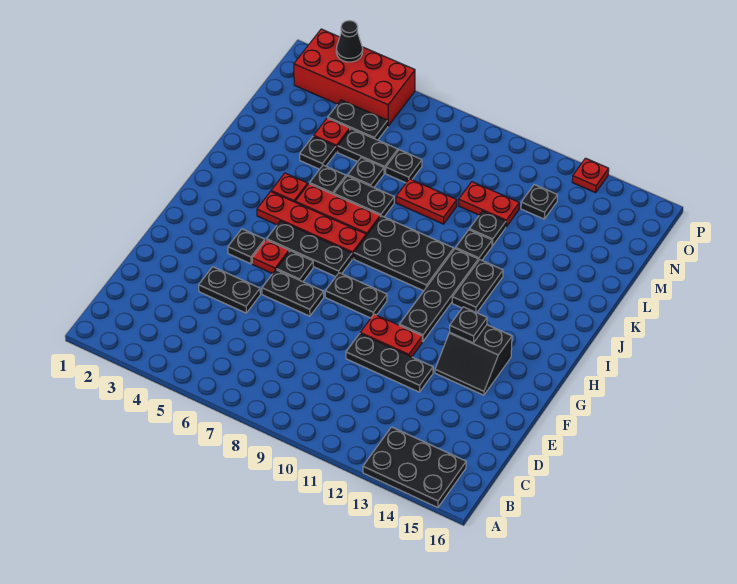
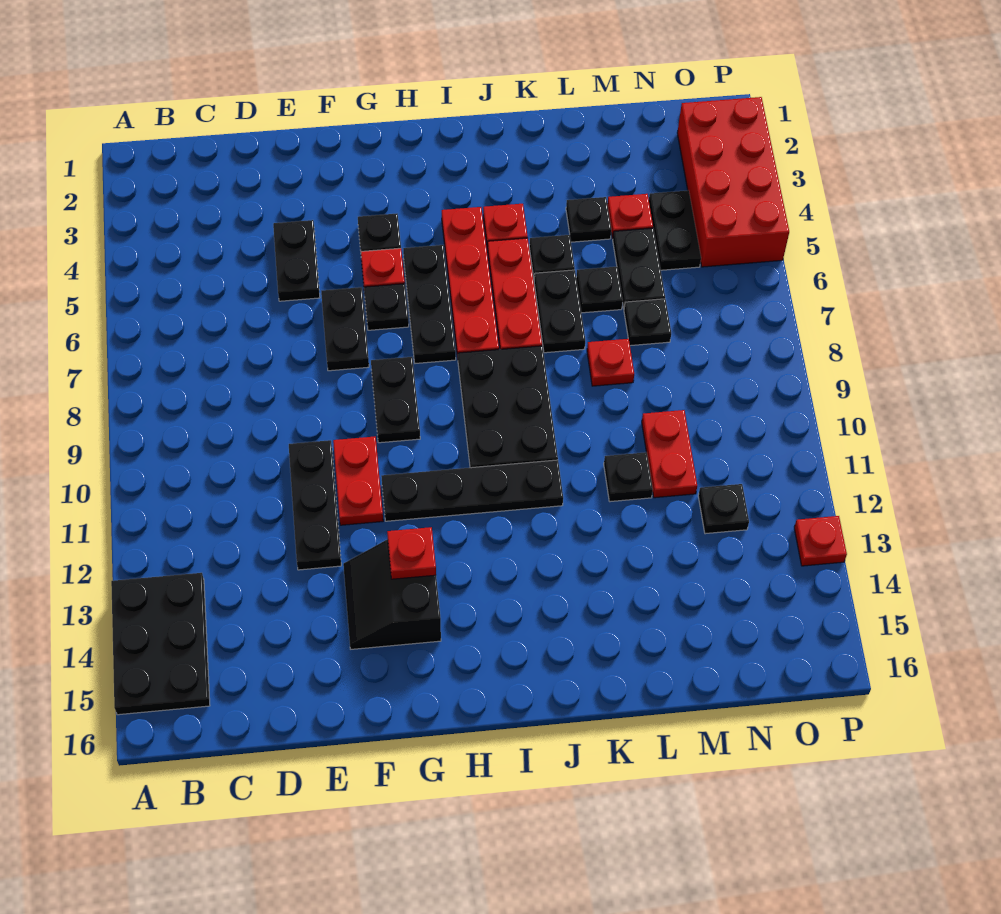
black 1x1 plate [450,307,487,343] -> red 1x1 plate [387,527,436,579]
black 1x2 plate [452,260,503,313] -> none
black 1x1 plate [456,230,492,261] -> none
red 1x2 plate [396,179,457,224] -> red 1x1 plate [587,339,634,386]
black 1x1 cone [336,21,363,62] -> none

